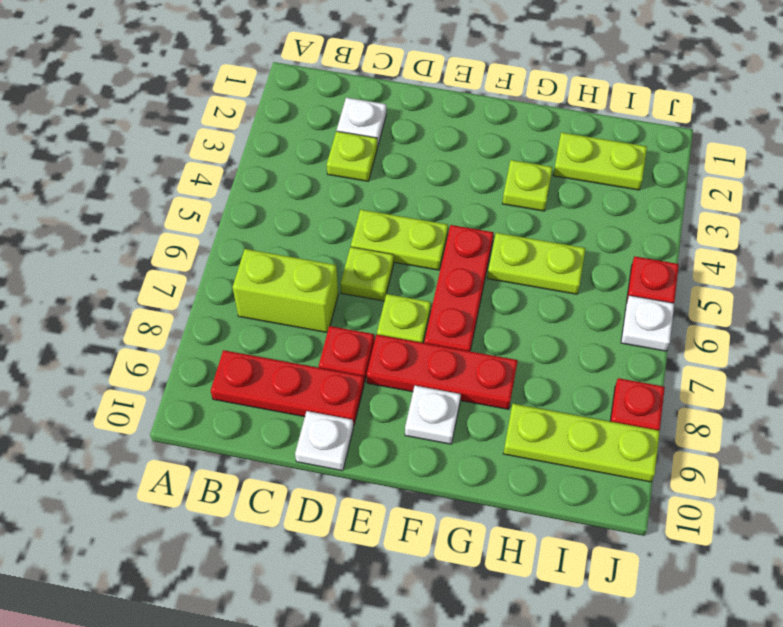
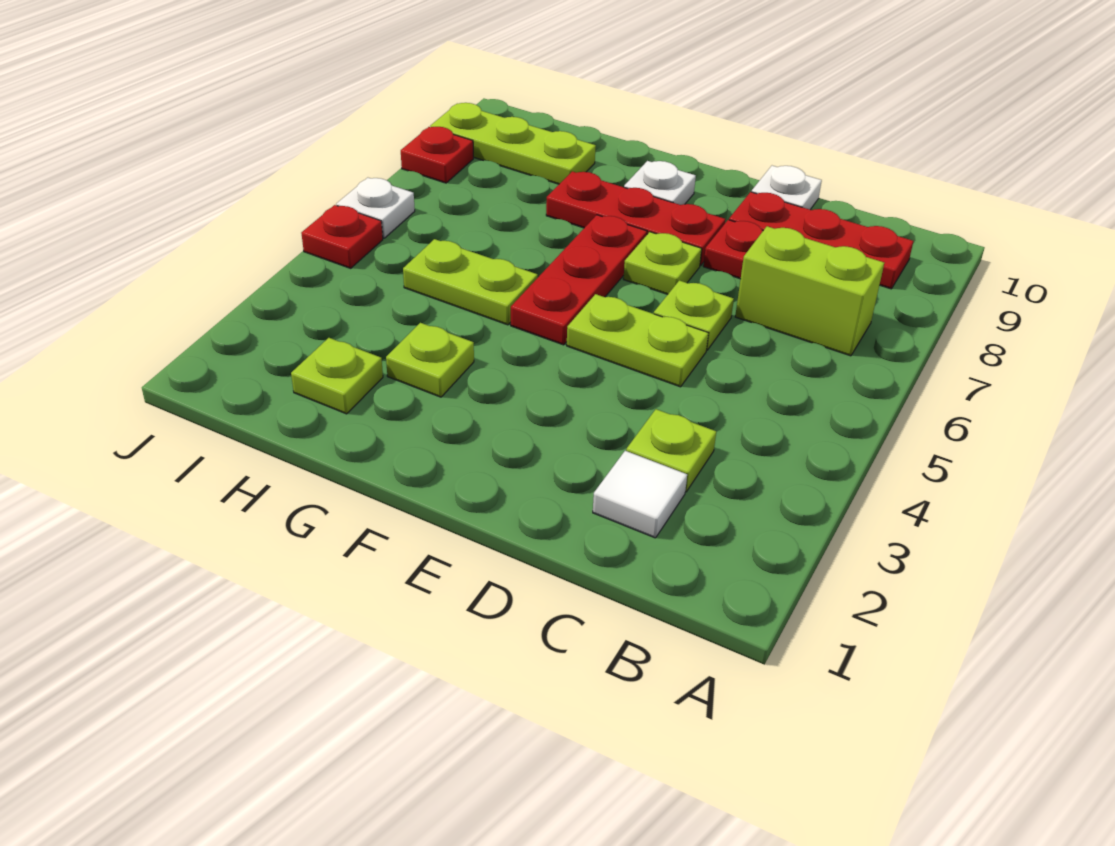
white 1x1 plate [337,98,386,147] -> white 1x1 tile [593,451,687,538]
lime 1x2 plate [553,133,647,190] -> lime 1x1 plate [291,338,383,414]

